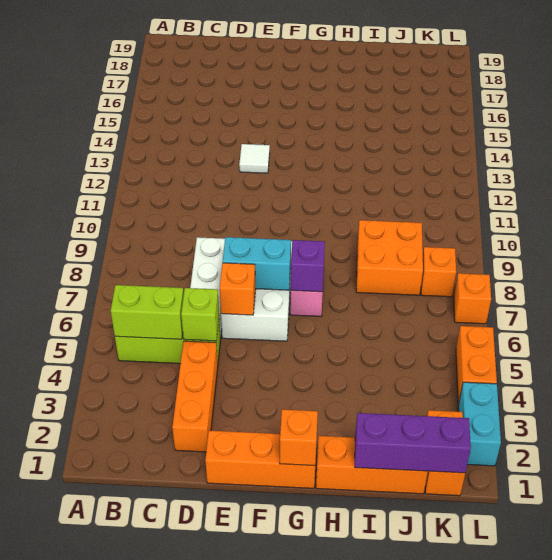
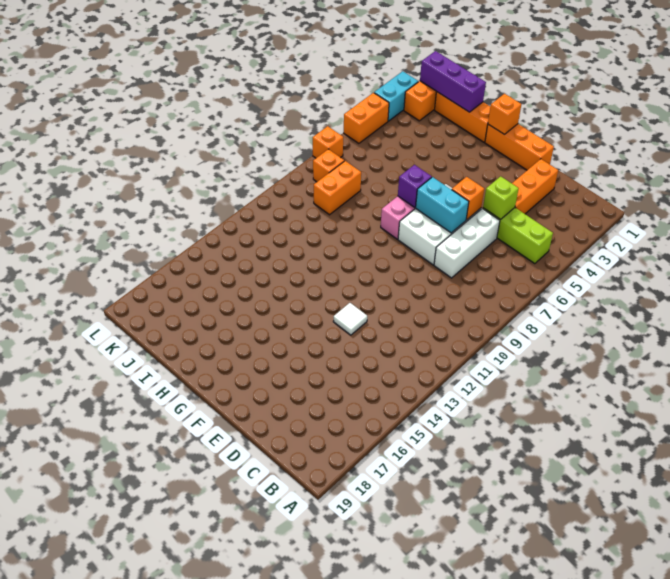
lime 1x2 brick [111,285,184,339] -> none
orange 2x2 brick [356,220,423,295] -> orange 1x2 brick [314,161,361,215]

